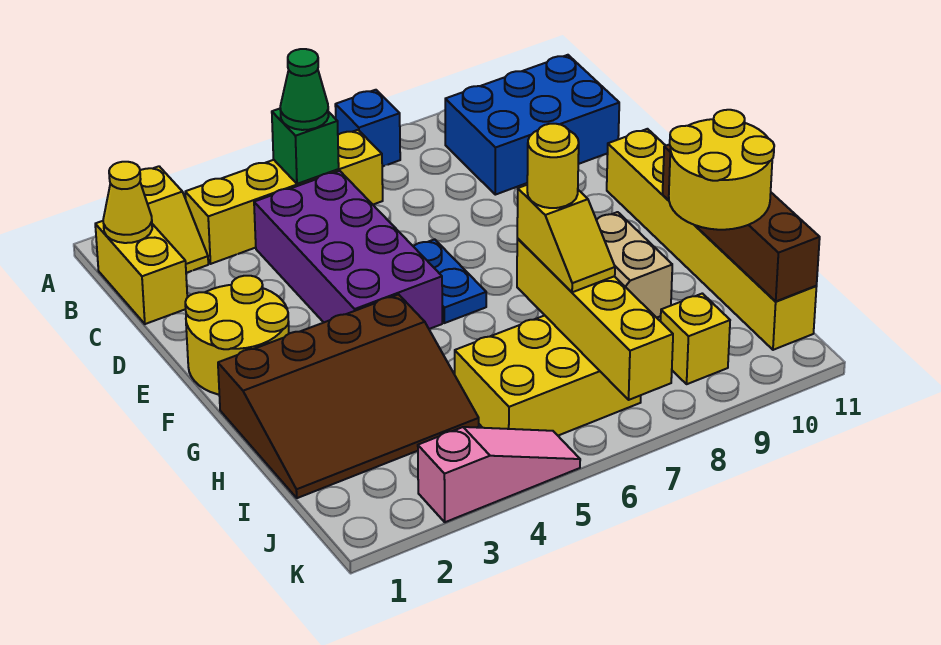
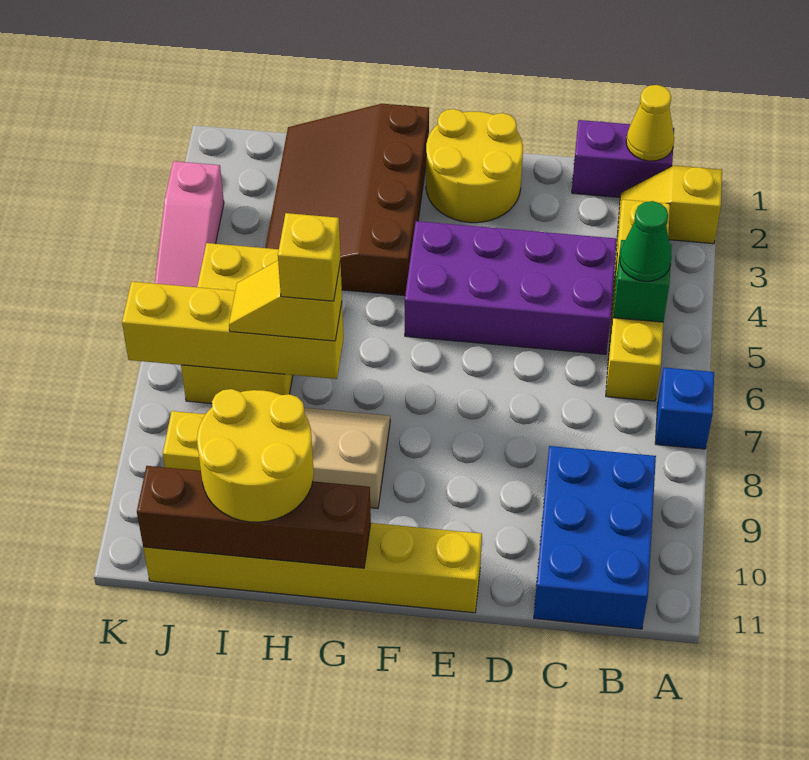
yellow 1x2 brick [95,221,187,324] -> purple 1x2 brick [572,120,674,197]
blue 1x2 plate [414,239,486,323] -> none
yellow 1x1 round brick [527,124,579,208] -> yellow 1x1 brick [278,213,341,301]

